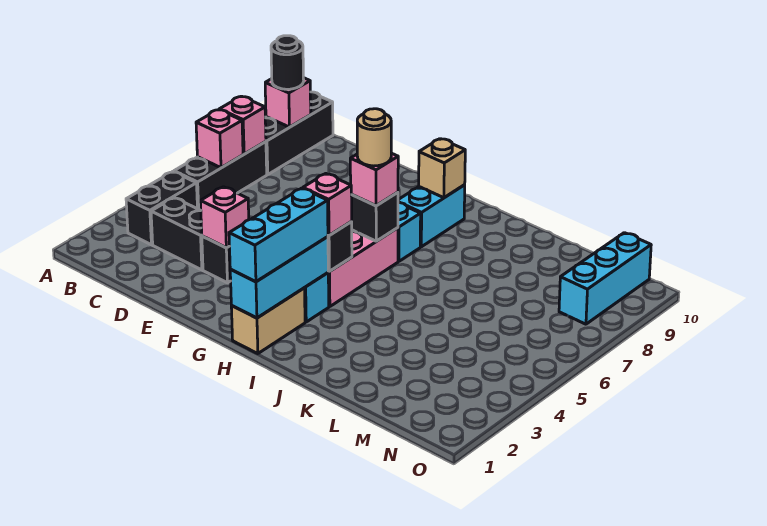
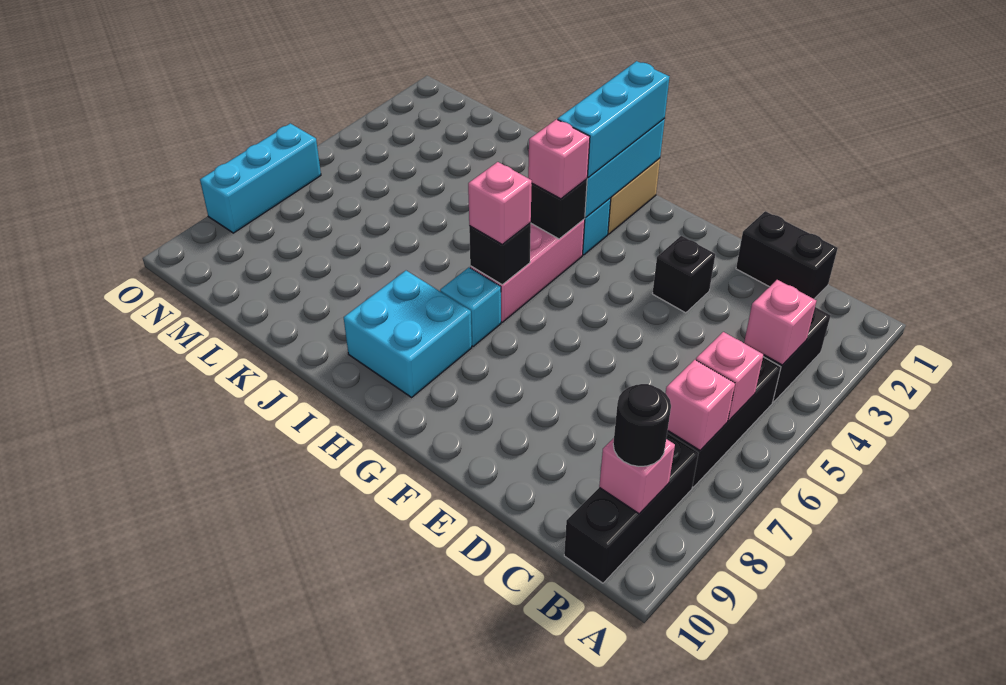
black 1x2 brick [151,198,203,270] -> black 1x2 brick moved to [736,211,838,299]
pink 1x1 brick [200,187,249,248] -> pink 1x1 brick moved to [744,280,816,365]
tan 1x1 round brick [357,109,391,166] -> none
cyan 1x2 brick [398,185,465,247] -> cyan 2x2 brick [344,271,472,397]
tan 1x1 brick [419,139,465,198] -> none
cyan 1x3 brick [559,233,651,324] -> cyan 1x3 brick moved to [200,123,321,233]

